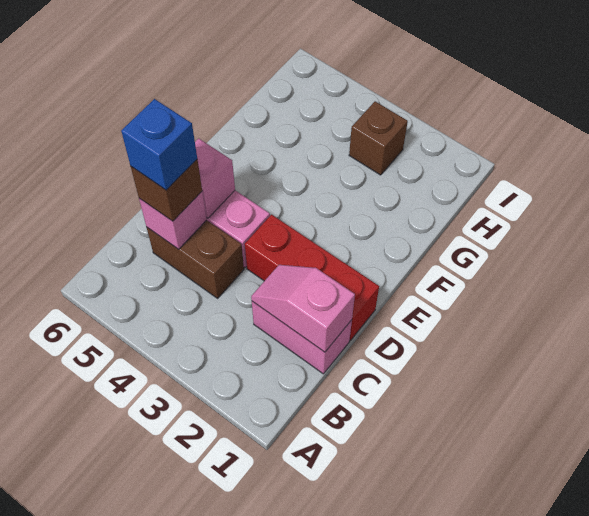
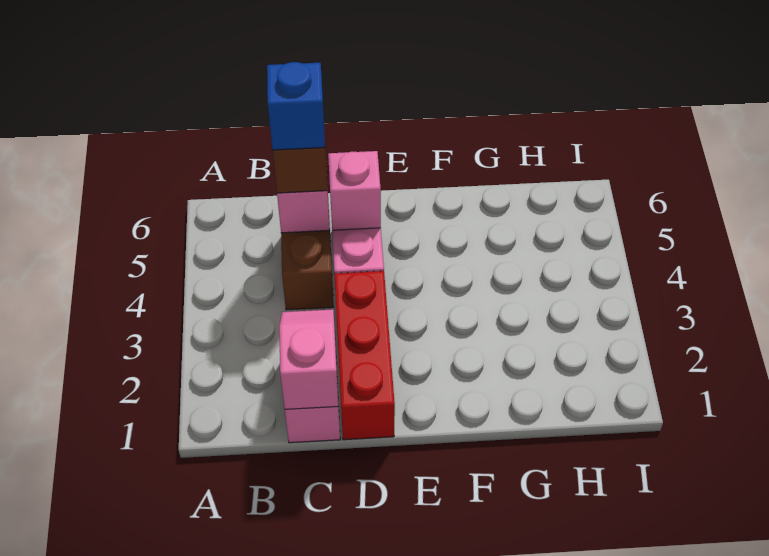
brown 1x1 brick [349,101,408,175] -> none

